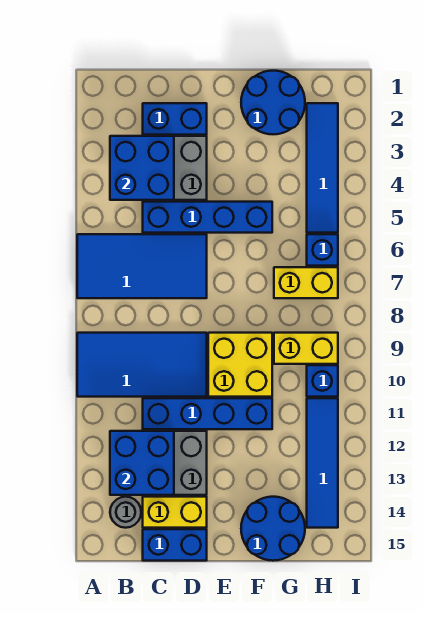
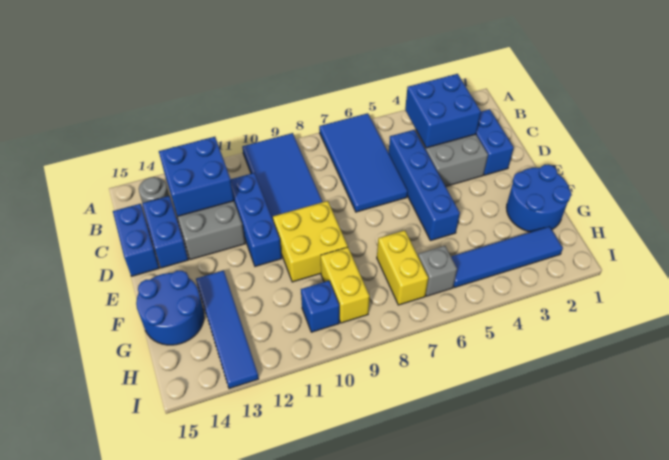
blue 1x4 brick [143,398,272,429] -> blue 1x3 brick [231,173,282,266]
yellow 1x2 brick [143,497,207,528] -> blue 1x2 brick [142,196,188,268]
blue 1x1 brick [307,234,338,266] -> grey 1x1 brick [418,246,457,296]
blue 1x4 tile [307,398,338,528] -> blue 1x4 tile turned to [196,270,259,389]

